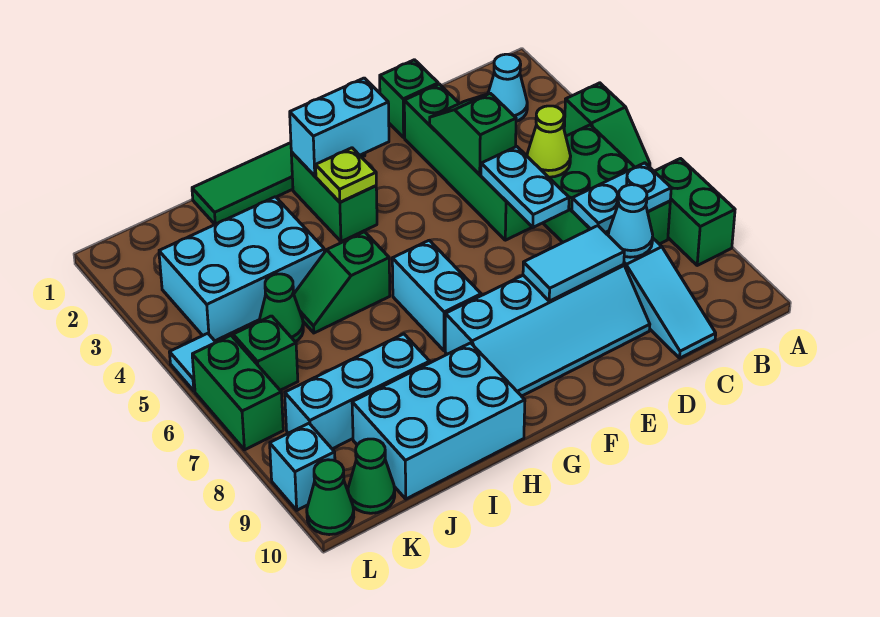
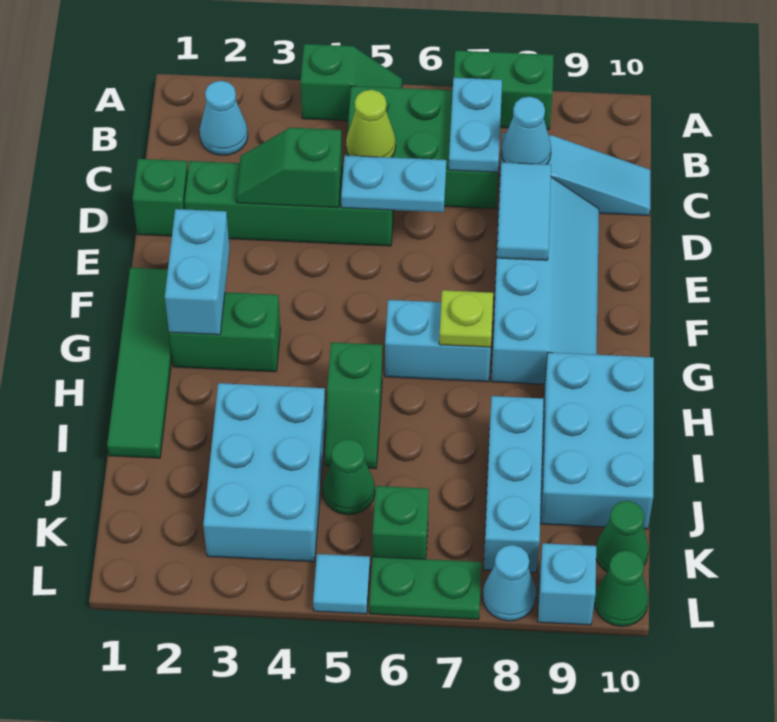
lime 1x1 plate [316,148,376,202] -> lime 1x1 plate moved to [439,290,493,347]
green 1x2 brick [192,336,283,450] -> green 1x2 plate [369,557,482,619]
none -> cyan 1x1 cone [483,545,536,621]

